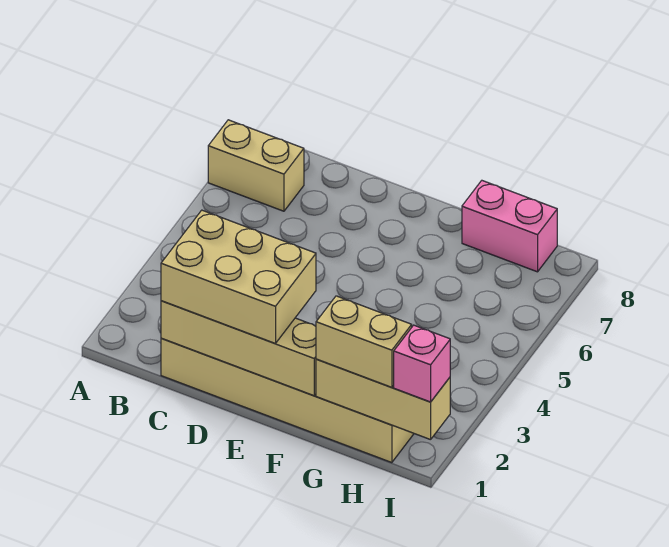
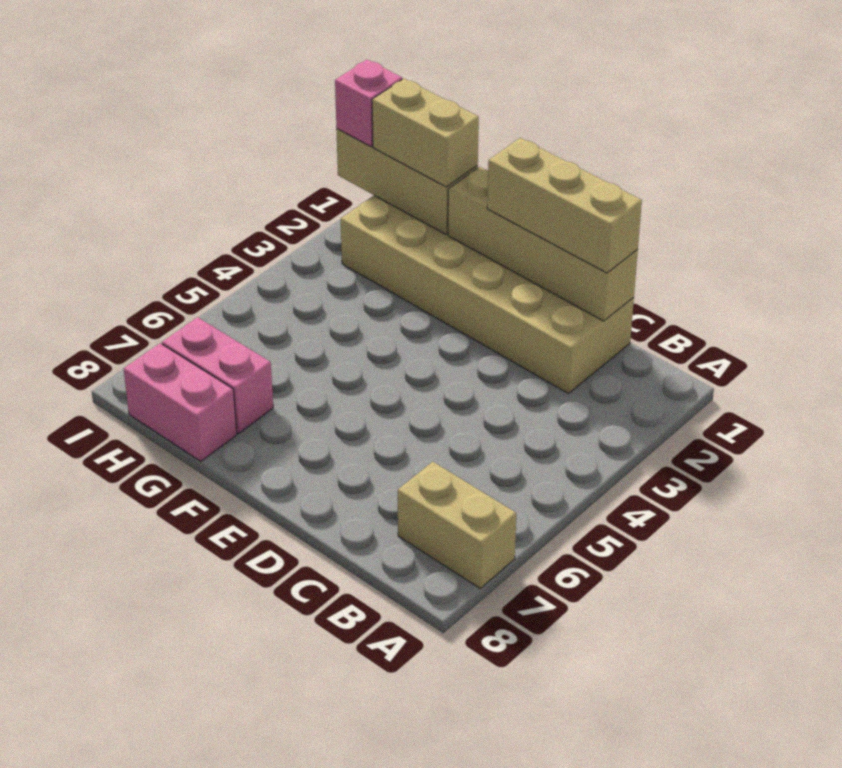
tan 2x3 brick [161,210,316,344] -> tan 1x3 brick [487,138,642,273]
none -> pink 1x2 brick [162,317,273,434]

